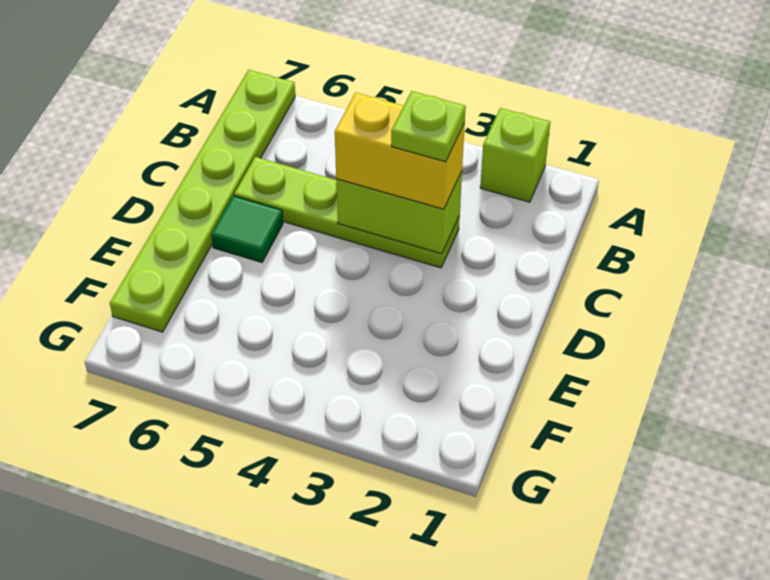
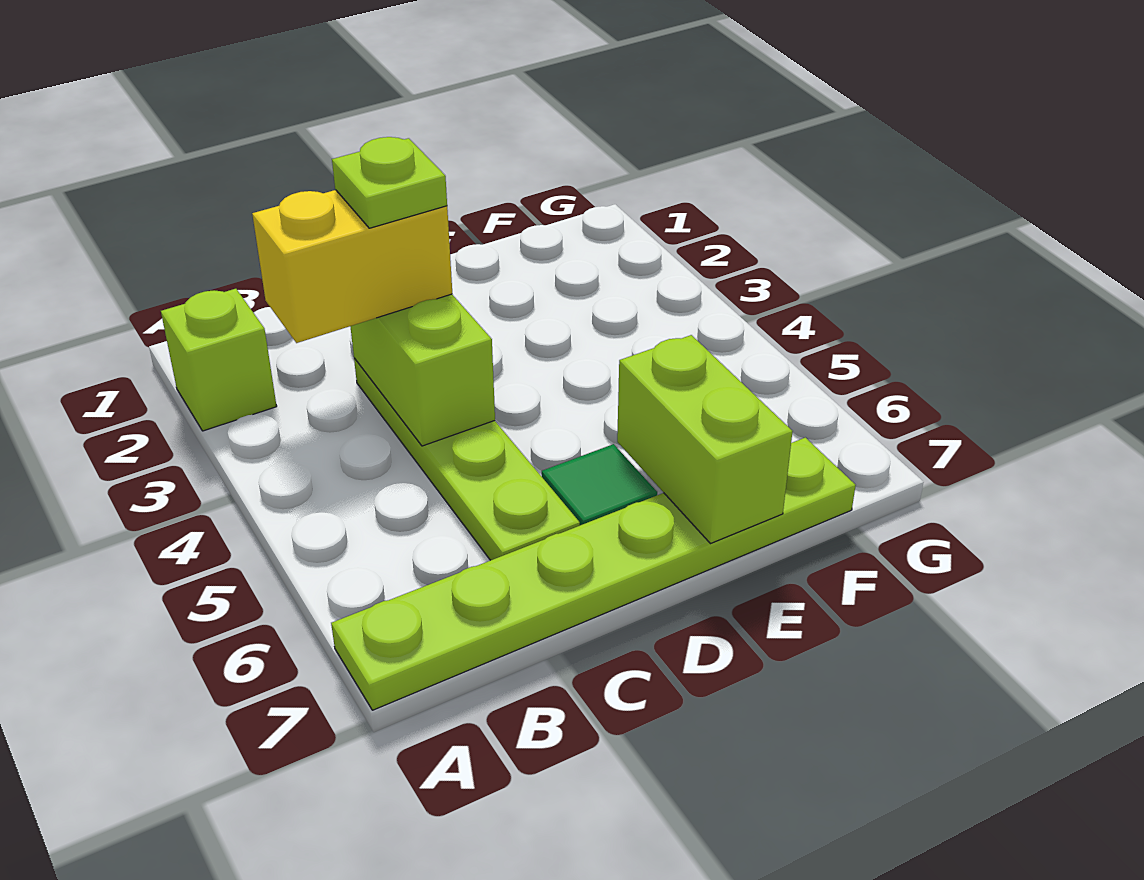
yellow 1x2 brick [335,93,465,209] -> yellow 1x2 brick turned to [252,190,452,343]
none -> lime 1x2 brick [617,335,793,544]

